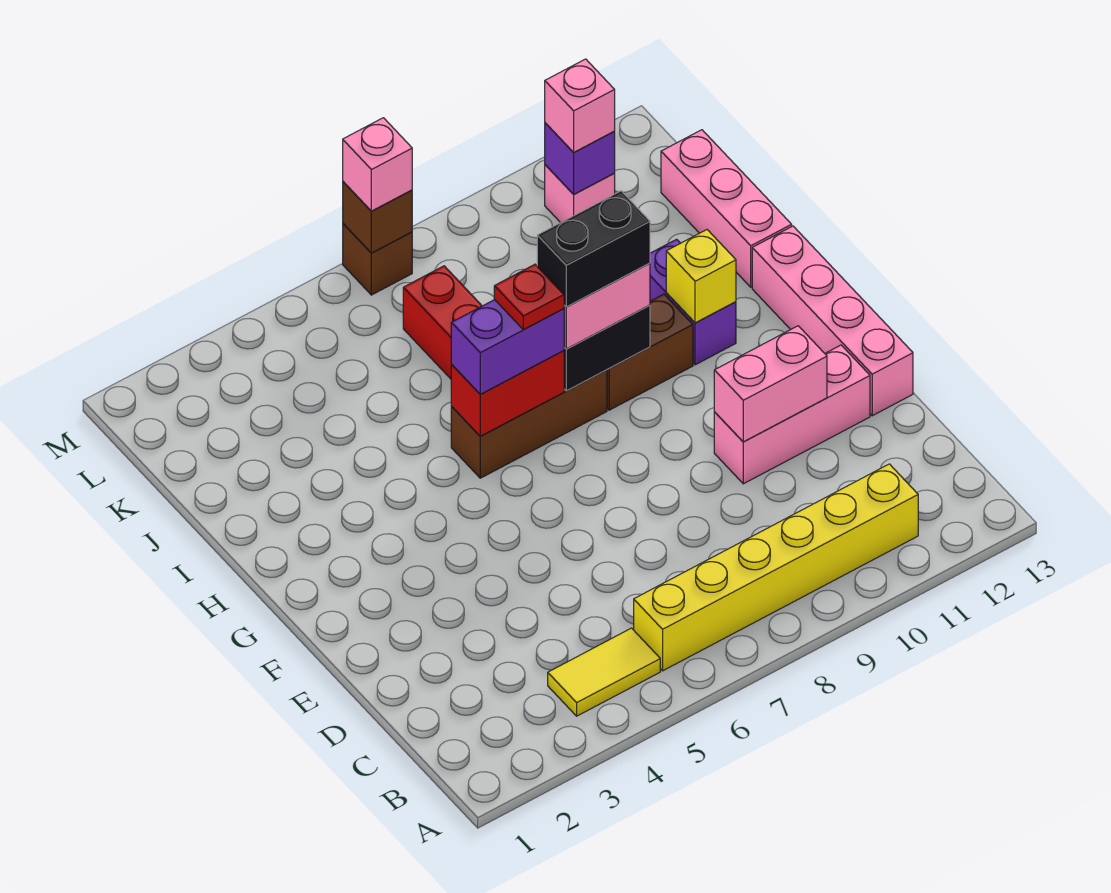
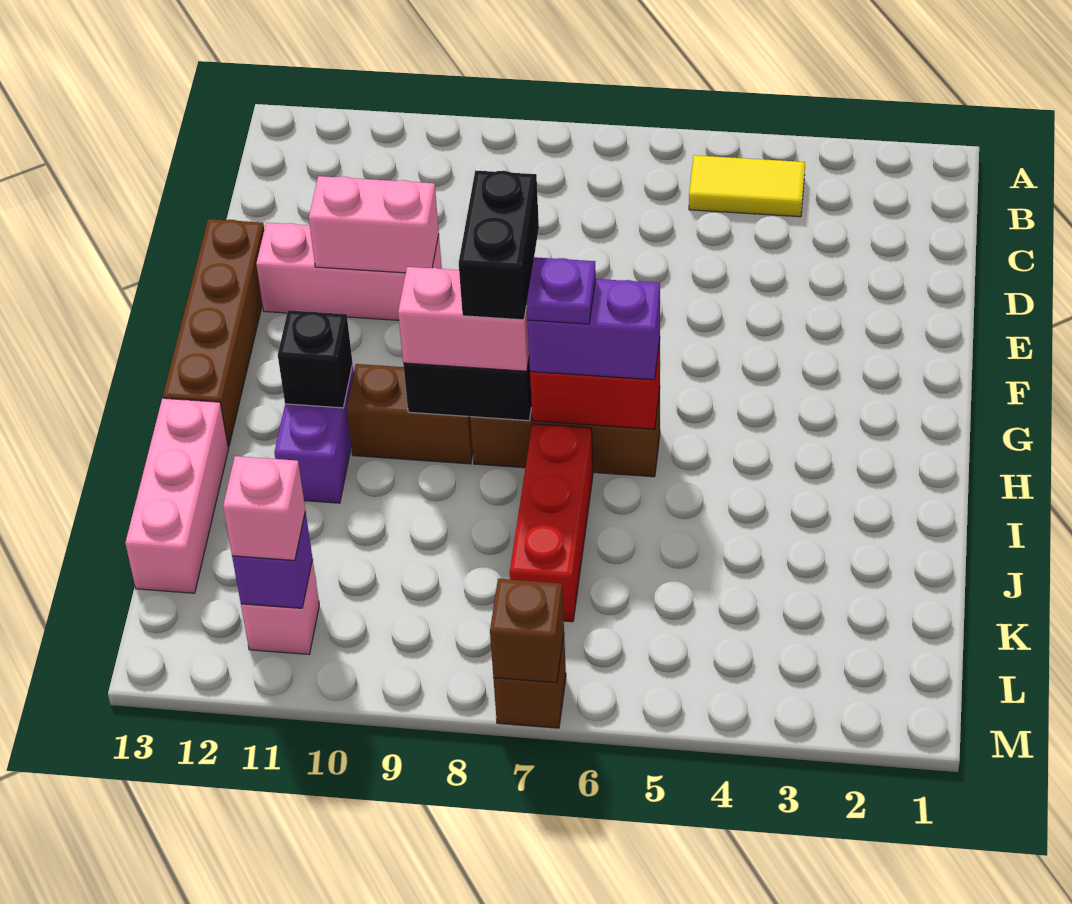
yellow 1x6 brick [634,464,918,671] -> none
pink 1x4 brick [752,226,913,416] -> brown 1x4 brick [163,219,264,447]
red 1x1 plate [494,264,564,330] -> purple 1x1 plate [526,257,596,324]
black 1x2 brick [537,191,650,307] -> black 1x2 brick turned to [459,170,539,320]
yellow 1x1 brick [666,230,736,323] -> black 1x1 brick [278,310,353,408]
pink 1x1 brick [343,118,412,211] -> none

